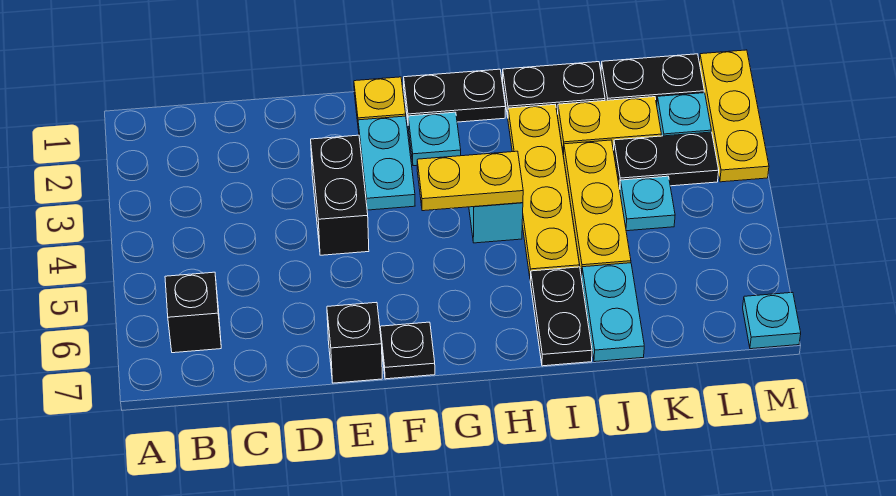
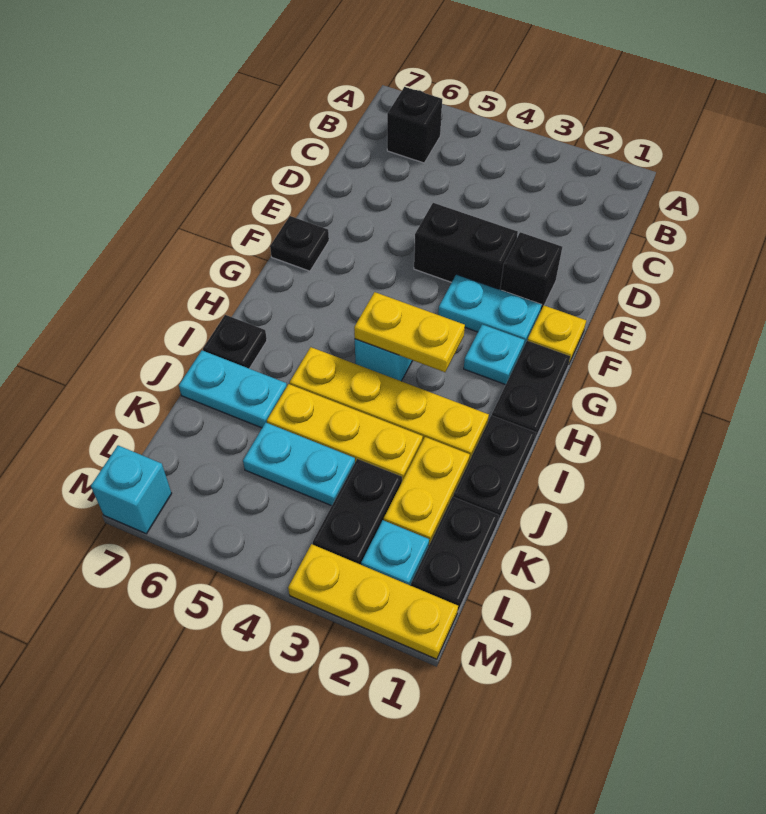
black 1x1 brick [327,302,382,383] -> black 1x1 brick moved to [500,232,562,312]
yellow 1x2 plate [417,151,523,211] -> yellow 1x2 plate turned to [354,292,465,372]
black 1x2 plate [530,267,592,366] -> black 1x1 plate [203,315,267,369]
cyan 1x1 plate [620,176,675,231] -> cyan 1x2 plate [243,423,355,506]
cyan 1x1 plate [743,292,801,349] -> cyan 1x1 brick [91,445,172,534]

